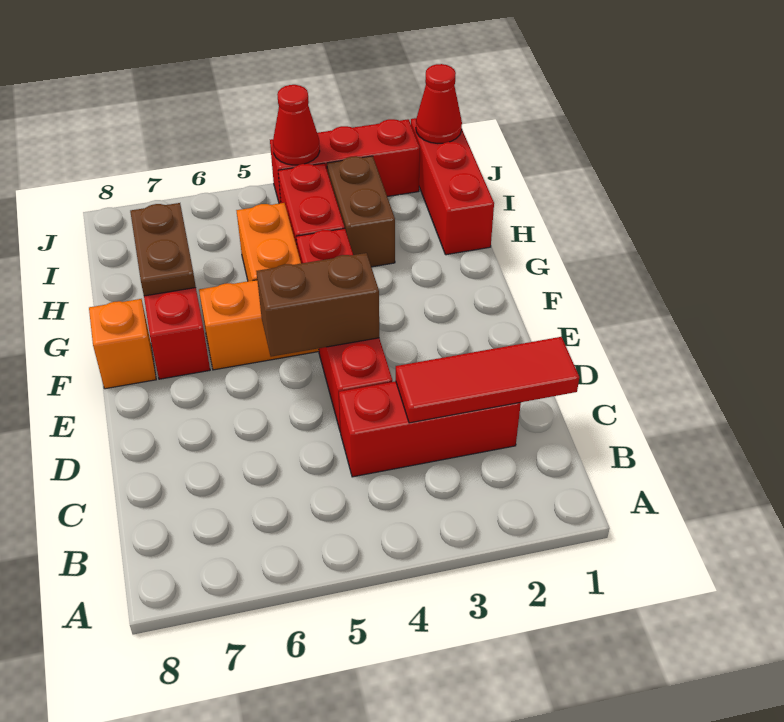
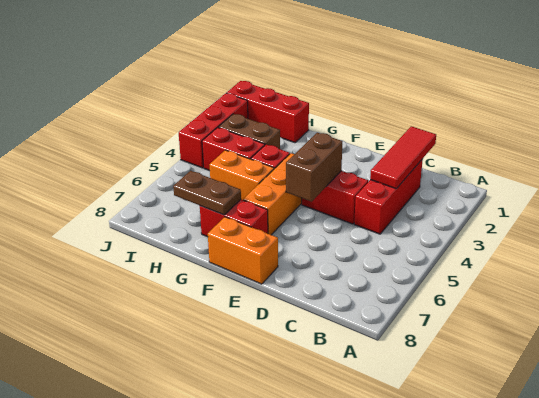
orange 1x1 brick [89,299,156,389] -> orange 1x2 brick [208,217,278,284]
red 1x1 cone [416,64,462,143] -> none
red 1x1 cone [273,85,320,165] -> none

